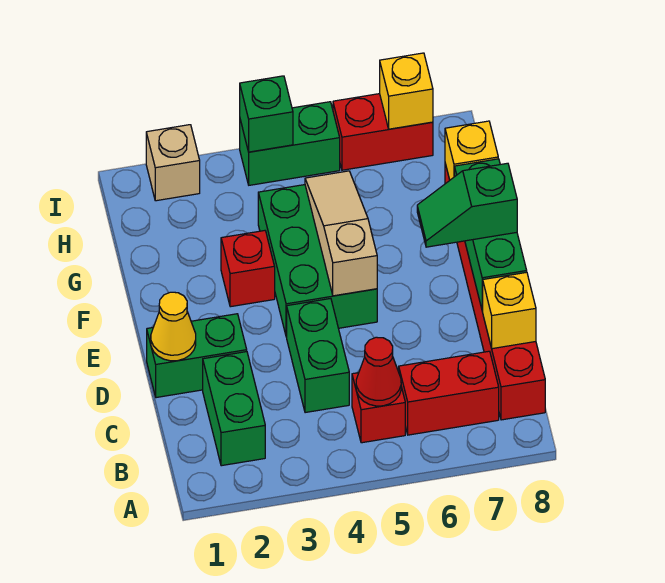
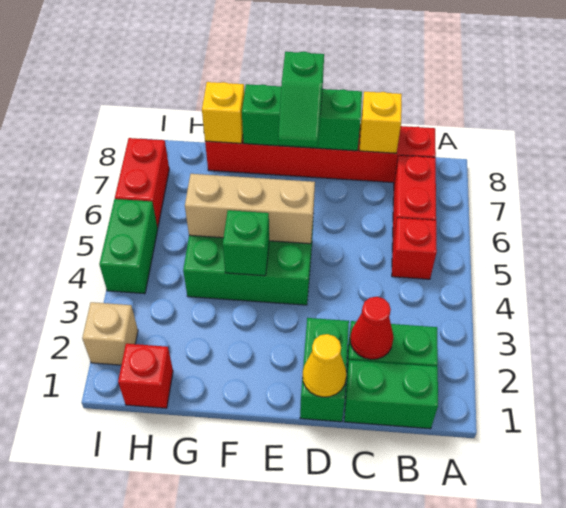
red 1x1 cone [356,337,401,406] -> red 1x1 cone moved to [350,297,394,359]
green 1x2 brick [287,299,349,413] -> green 1x2 brick moved to [344,360,438,429]
tan 1x3 slope [305,171,377,296] -> tan 1x3 brick [185,174,315,244]
red 1x1 brick [221,231,275,307] -> red 1x1 brick moved to [118,344,173,408]
green 1x1 brick [240,76,293,152] -> green 1x1 brick moved to [223,210,269,276]
yellow 1x1 brick [380,53,433,129] -> none

